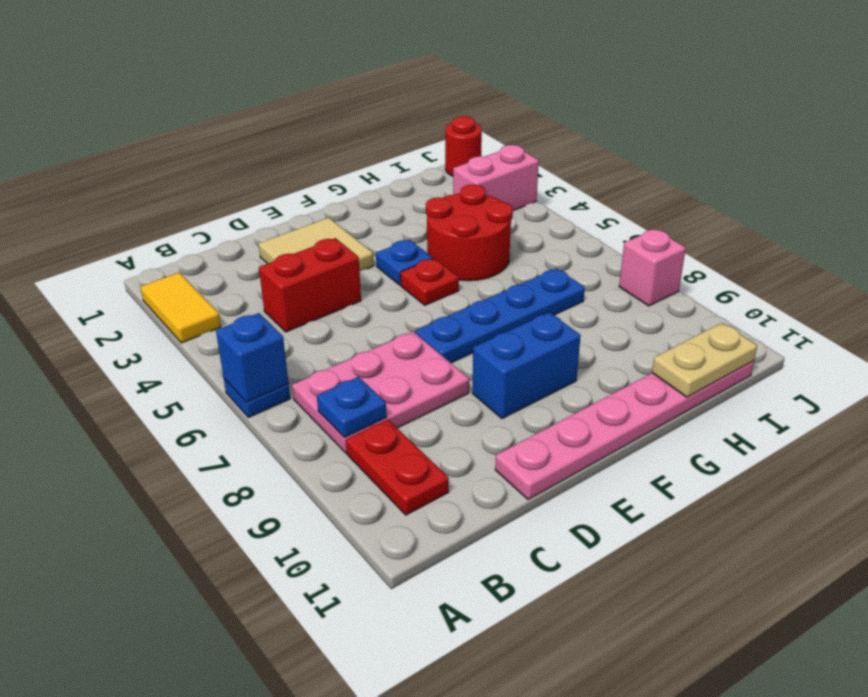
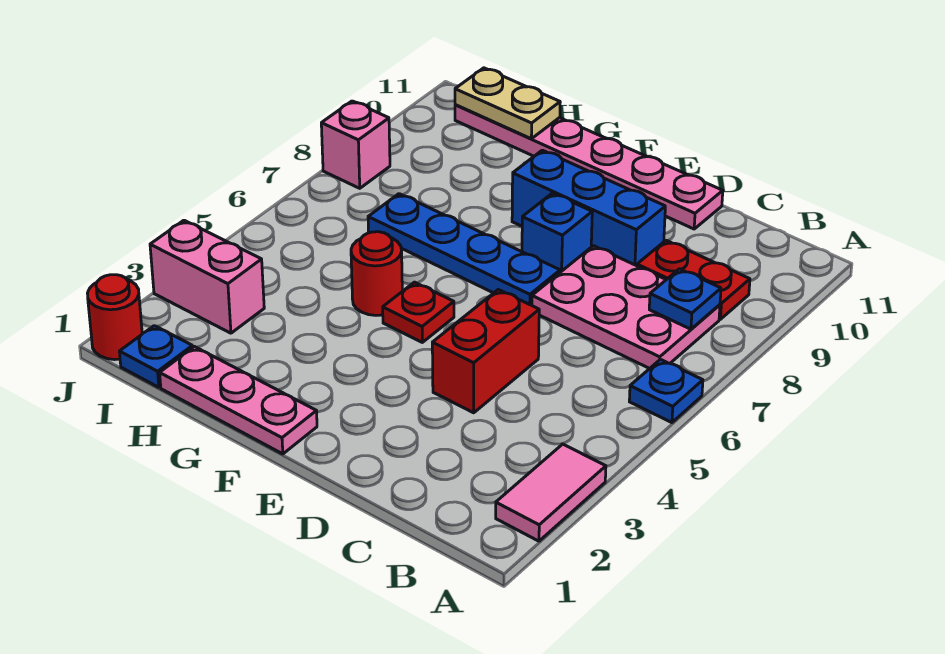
yellow 1x2 tile [140,273,221,343] -> pink 1x2 tile [496,444,606,541]
blue 1x1 brick [216,313,289,402] -> blue 1x1 brick moved to [522,193,592,272]
red 1x2 plate [346,420,449,515] -> red 1x2 plate turned to [637,240,750,319]
red 1x2 brick [259,238,361,332] -> red 1x2 brick turned to [432,290,539,413]
tan 2x2 tile [259,218,374,271] -> none
blue 1x2 brick [472,312,581,419] -> blue 1x3 brick [512,150,665,266]
none -> pink 1x3 plate [160,347,317,454]
blue 1x1 plate [376,240,433,285] -> blue 1x1 plate moved to [119,326,193,387]
red 2x2 round brick [426,185,513,281] -> red 1x1 round brick [351,232,402,315]

